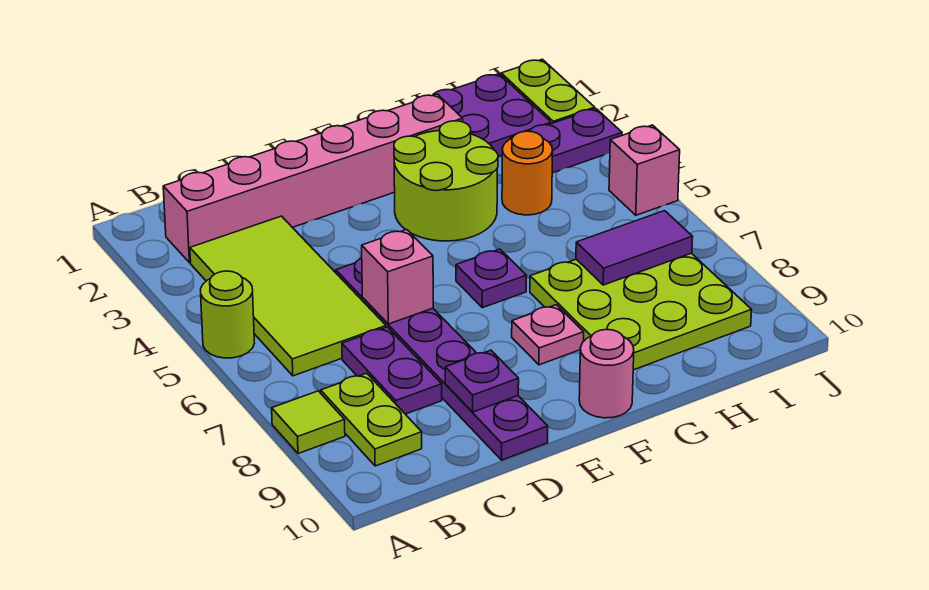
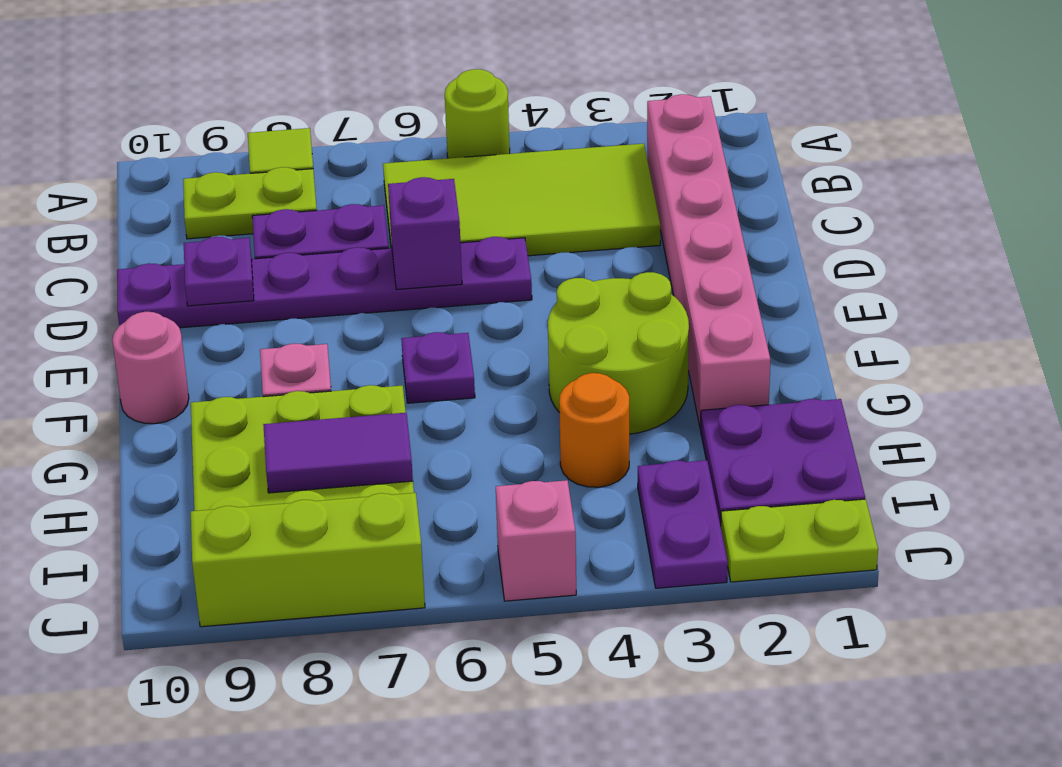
pink 1x1 brick [362,229,433,324] -> purple 1x1 brick [388,177,462,289]
purple 1x2 tile [576,211,693,285] -> purple 1x2 tile turned to [263,413,413,493]
none -> lime 1x3 brick [191,493,425,627]

